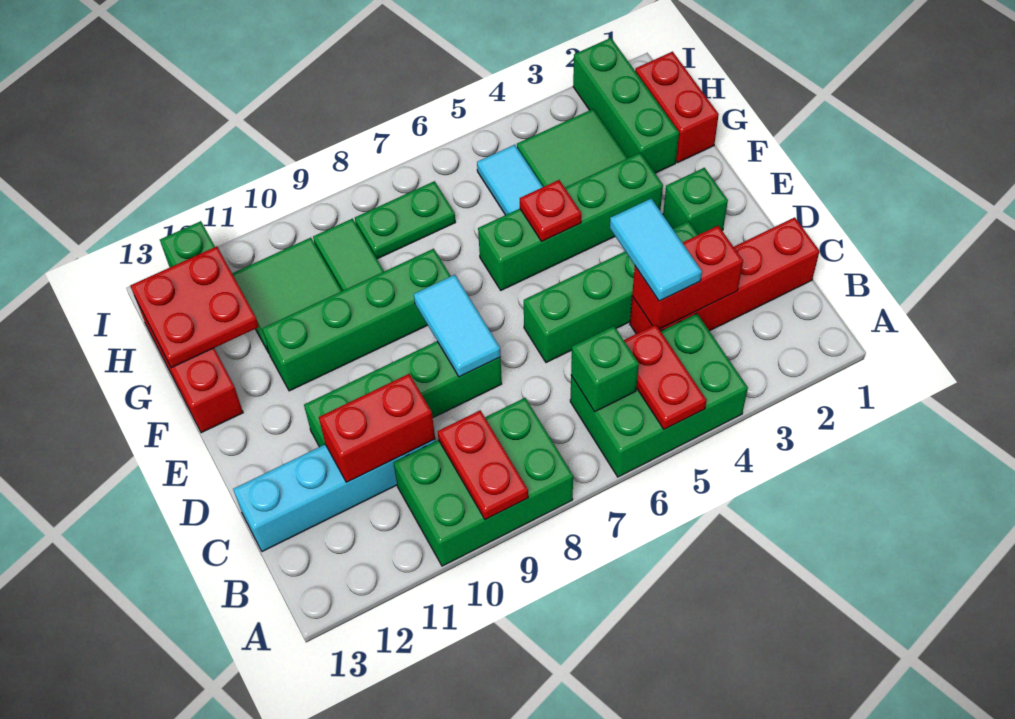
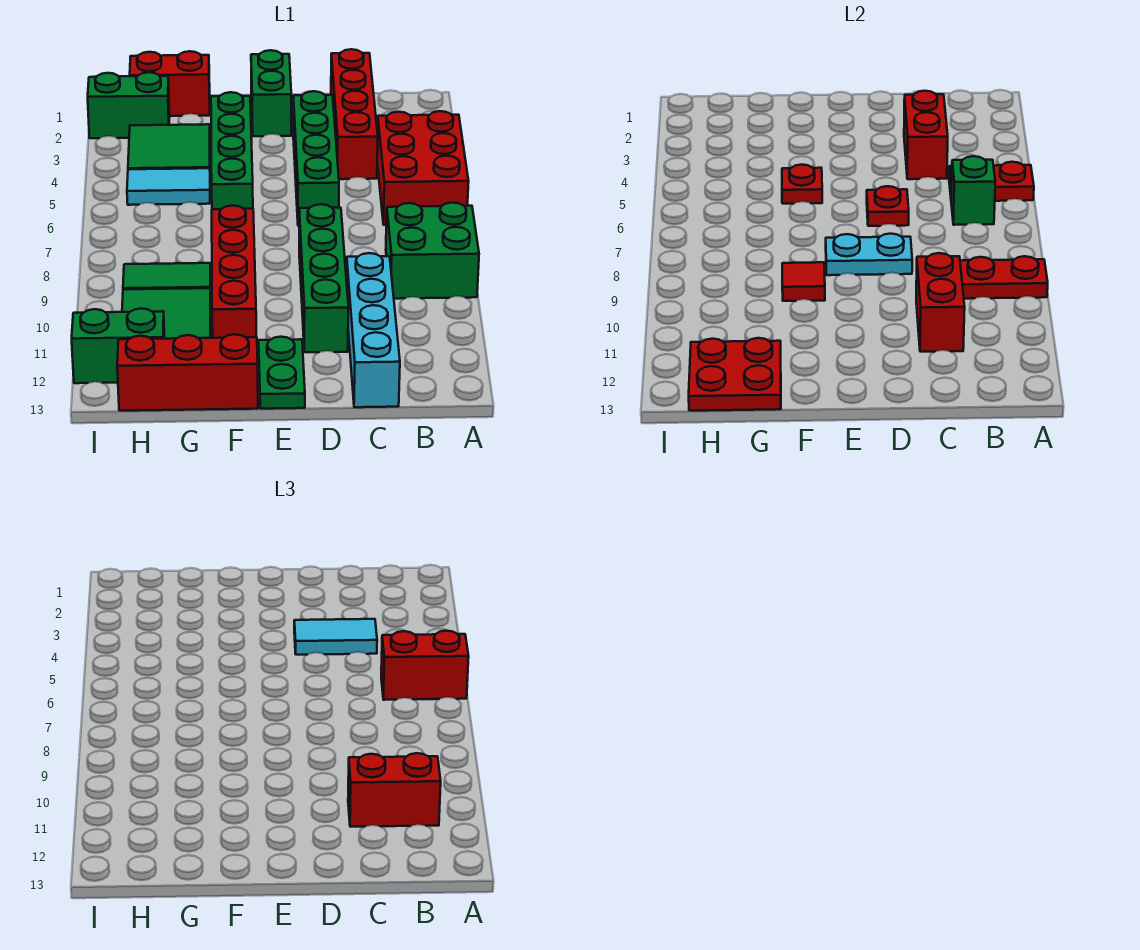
green 2x3 brick [570,314,748,477] -> red 2x3 brick [377,111,469,225]
none -> red 1x2 brick [381,631,469,700]
green 2x3 brick [393,398,573,566] -> green 2x2 brick [386,203,479,299]
none -> red 1x2 brick [348,753,441,827]
none -> red 1x1 plate [867,186,909,226]
cyan 1x2 tile [414,275,500,377] -> cyan 1x2 plate [826,234,912,275]
green 1x1 brick [663,168,728,235] -> green 1x2 brick [251,50,291,136]
green 1x4 brick [262,249,451,391] -> red 1x4 brick [212,205,256,338]
none -> red 1x1 tile [782,262,825,301]
green 1x3 brick [573,38,679,173] -> green 1x2 brick [88,72,169,138]
green 1x2 plate [355,181,455,259] -> green 1x2 plate moved to [259,337,305,409]

